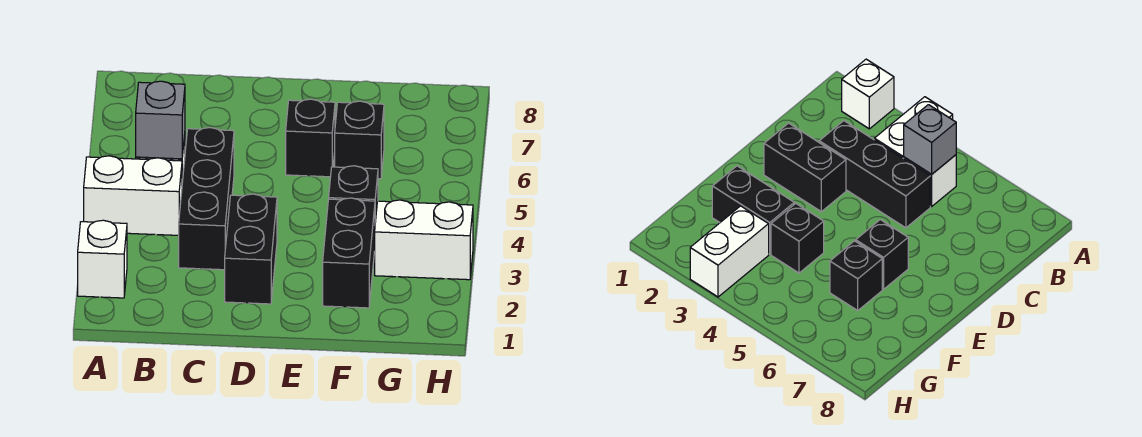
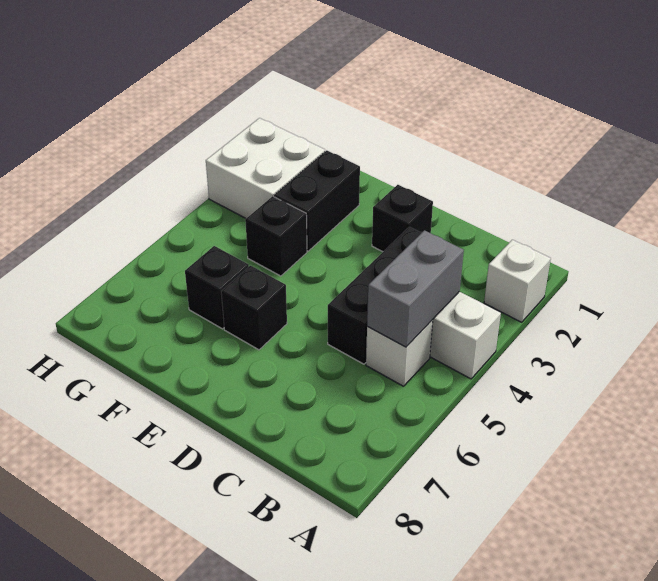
grey 1x1 brick [136,81,185,159] -> grey 1x2 brick [367,230,464,347]
black 1x2 brick [225,194,277,304] -> black 1x1 brick [372,185,433,252]
white 1x2 brick [375,200,473,280] -> white 2x2 brick [206,118,325,218]

